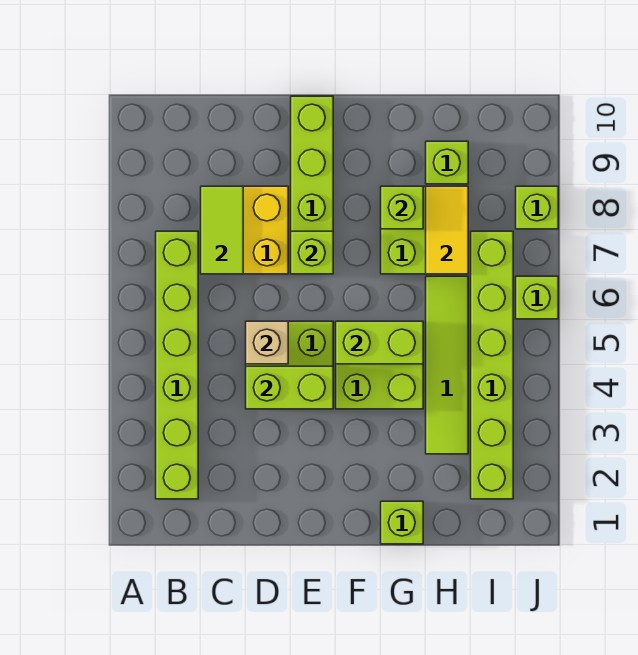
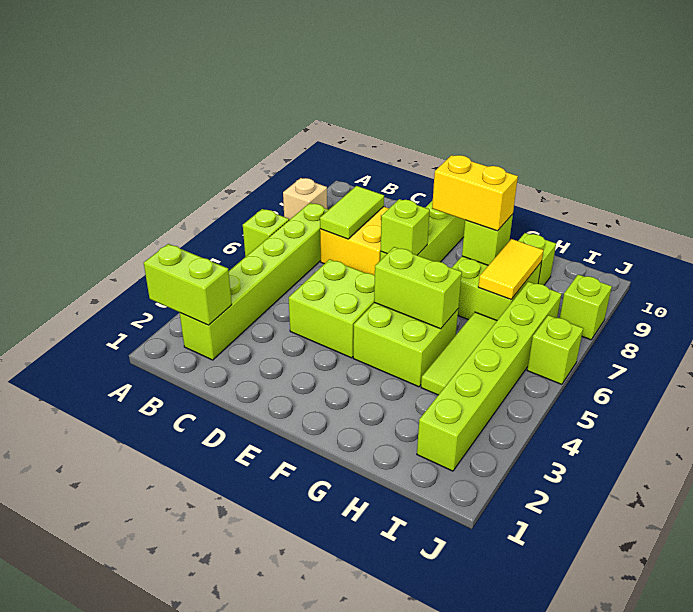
lime 1x2 brick [246,366,333,409] -> lime 1x2 brick moved to [144,244,232,325]
tan 1x1 brick [246,321,288,364] -> tan 1x1 brick moved to [283,178,327,220]
none -> yellow 1x2 brick [432,155,518,231]
lime 1x1 brick [381,501,423,544] -> lime 1x1 brick moved to [243,209,289,257]
lime 1x4 tile [426,276,468,454] -> lime 1x3 tile [421,312,497,395]

